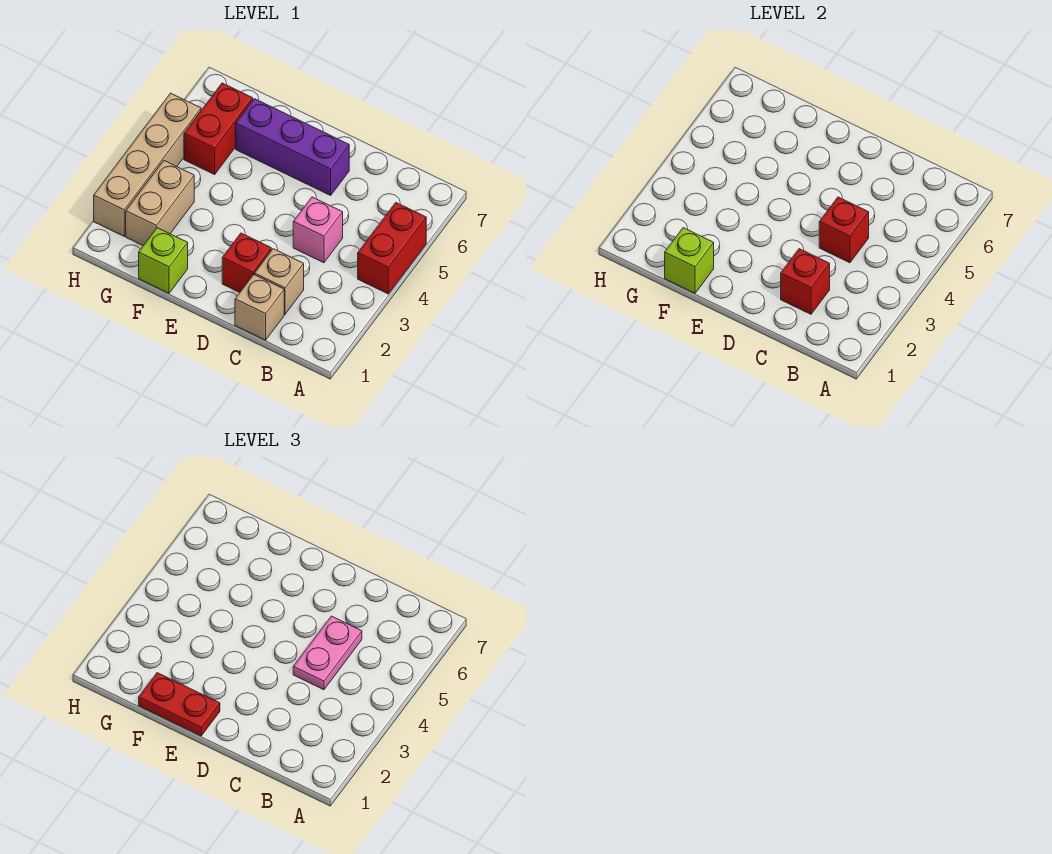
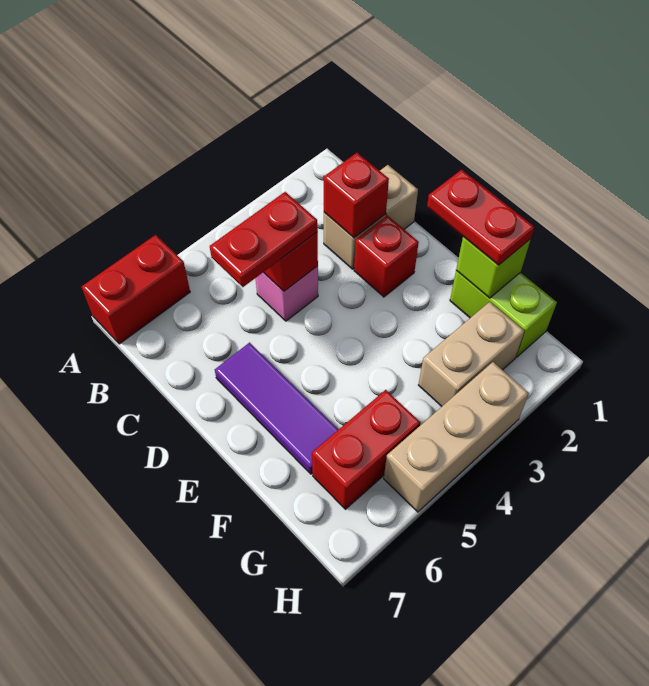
red 1x2 brick [358,203,426,294] -> red 1x2 brick moved to [82,235,190,344]
pink 1x2 plate [293,616,362,690] -> red 1x2 plate [210,192,318,287]
purple 1x3 brick [236,99,349,195] -> purple 1x3 tile [215,343,339,474]
lime 1x1 brick [139,228,188,293] -> lime 1x2 brick [450,271,557,357]
tan 1x4 brick [94,93,201,236] -> tan 1x3 brick [384,362,529,512]

